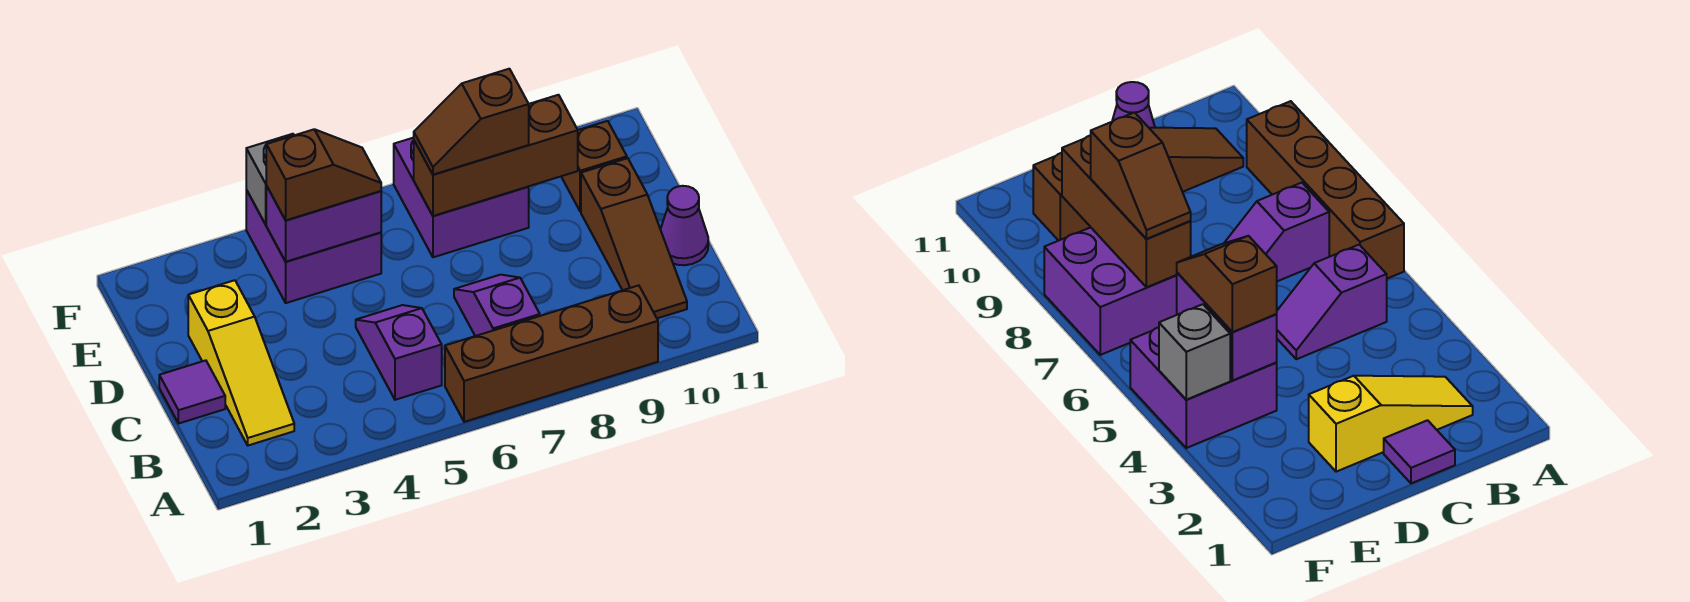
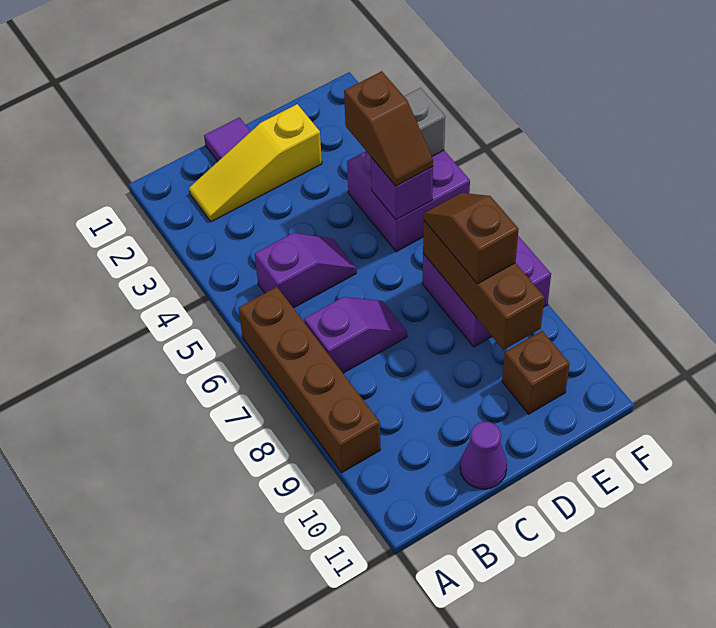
brown 1x3 slope [581,158,687,318] -> none
purple 1x2 brick [266,186,381,262] -> purple 1x1 brick [371,157,433,220]

